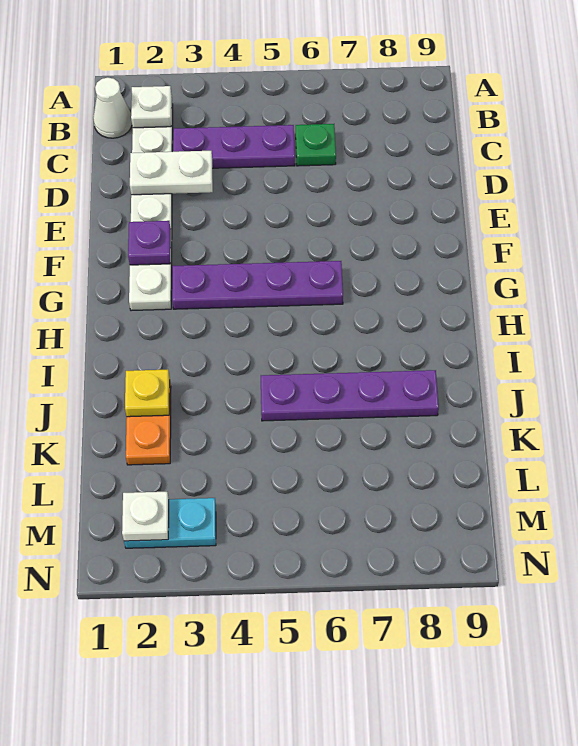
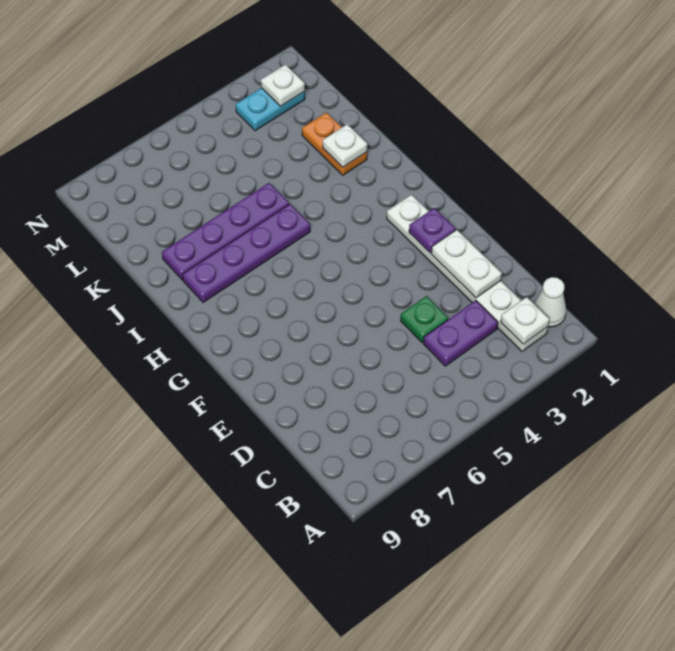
purple 1x3 plate [173,125,295,168] -> purple 1x2 plate [423,300,498,366]
green 1x1 plate [296,124,336,166] -> green 1x1 plate moved to [401,296,448,343]
white 1x2 plate [130,151,213,195] -> white 1x2 plate turned to [431,230,502,298]
purple 1x4 plate [172,261,343,309] -> purple 1x4 plate moved to [182,204,310,303]
yellow 1x1 plate [125,369,170,417] -> white 1x1 plate [323,124,368,167]

